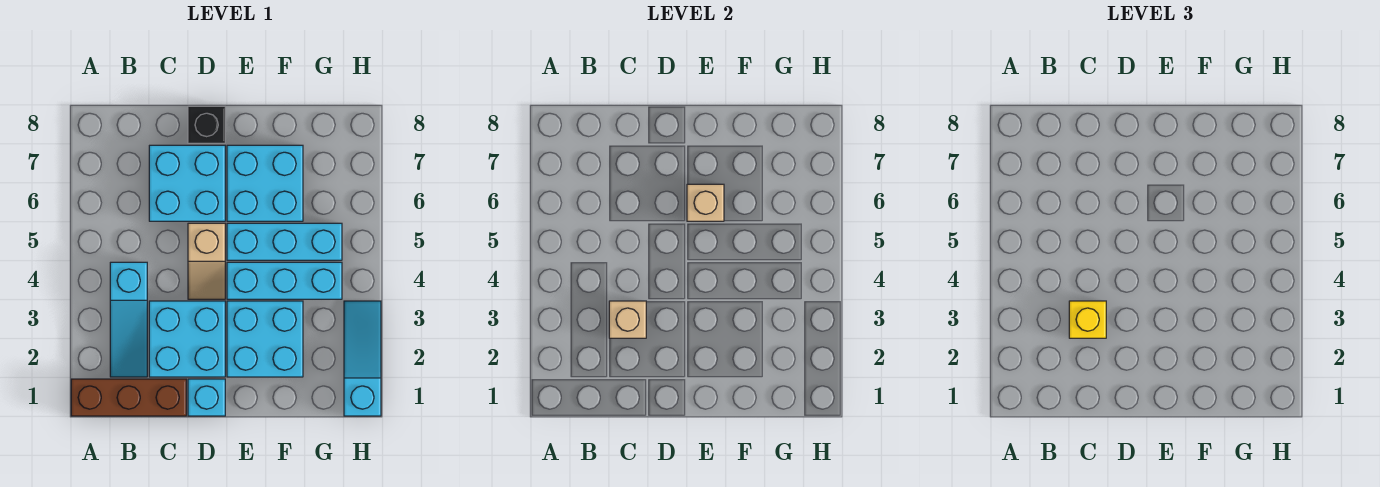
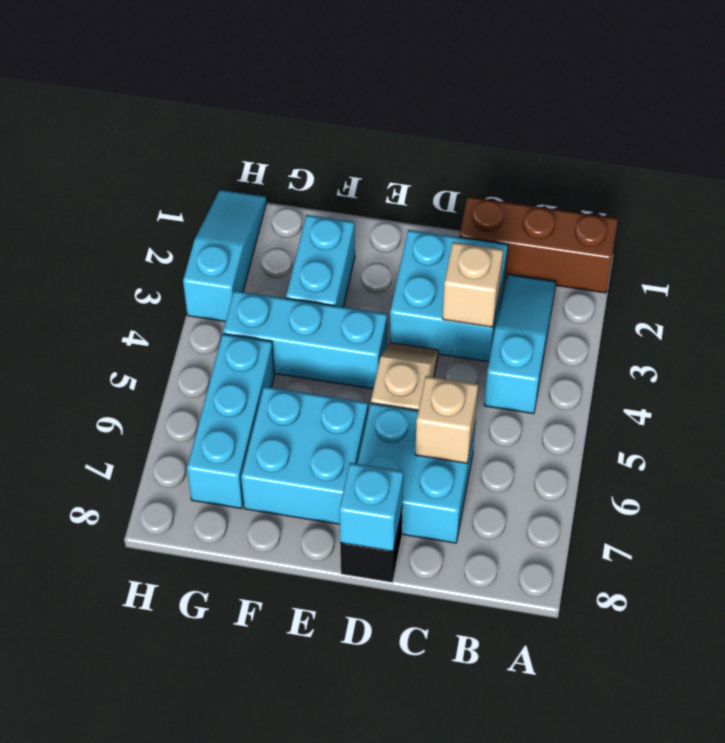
yellow 1x1 brick [1069,301,1106,338] -> none
cyan 1x1 brick [188,379,225,416] -> cyan 1x1 brick moved to [339,463,403,551]
cyan 2x2 brick [227,301,303,377] -> cyan 1x2 brick [286,215,355,307]
cyan 1x3 brick [227,223,342,260] -> cyan 1x3 brick turned to [187,334,275,509]
tan 1x1 brick [687,184,724,221] -> tan 1x1 brick moved to [415,376,478,463]
cyan 1x3 slope [344,301,381,416] -> cyan 1x3 slope turned to [183,190,266,322]

